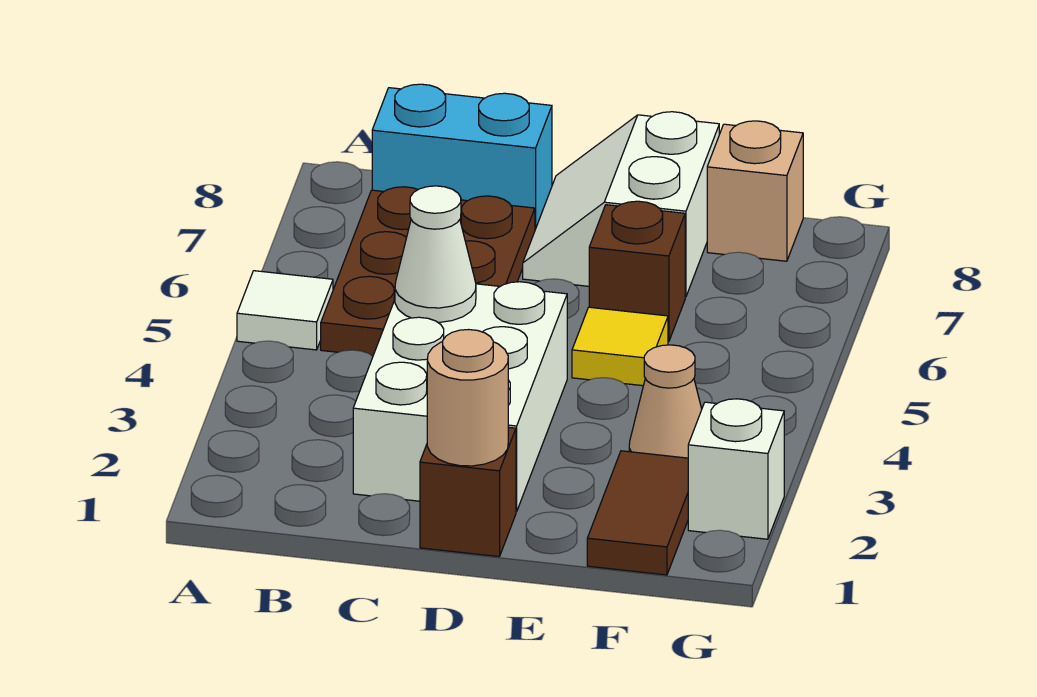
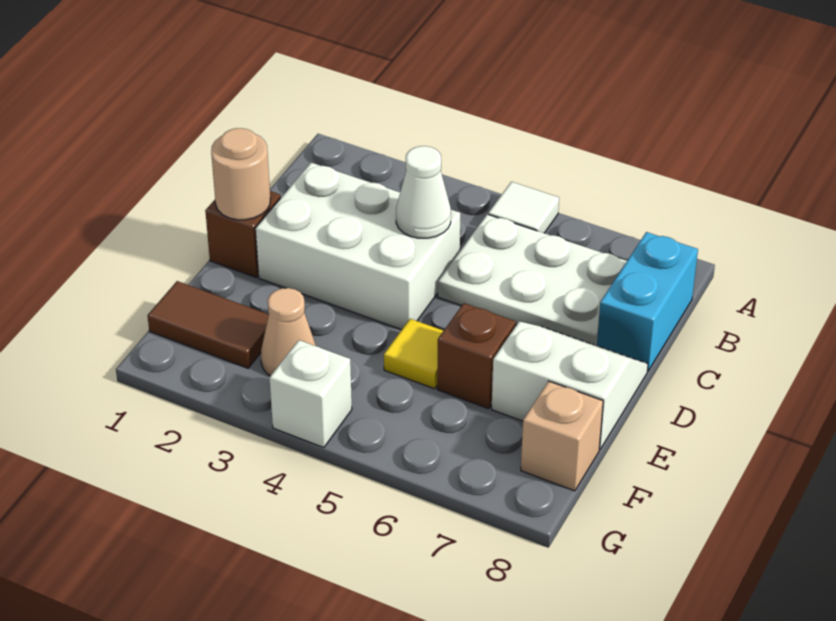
brown 2x3 plate [321,187,535,356] -> white 2x3 plate [438,214,627,346]
white 1x1 brick [688,399,784,539] -> white 1x1 brick moved to [269,340,352,448]

